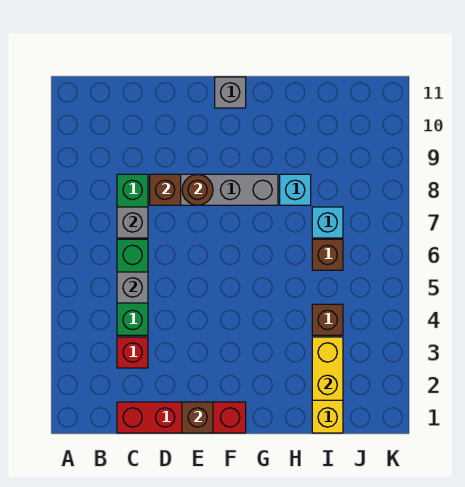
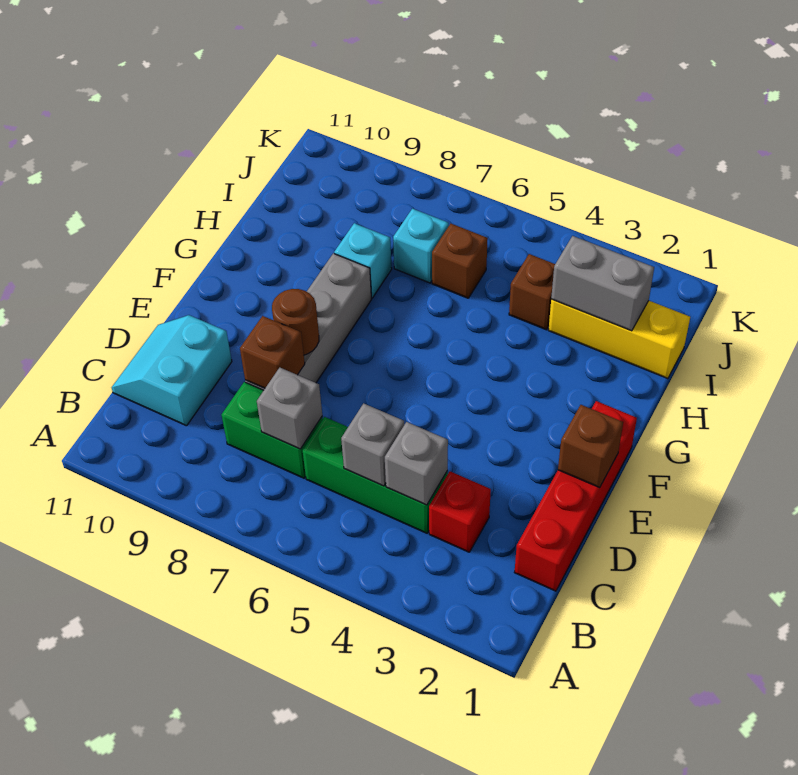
none -> cyan 2x2 slope [112,315,232,426]
grey 1x1 brick [215,77,246,108] -> grey 1x1 brick moved to [385,422,448,505]
yellow 1x2 brick [312,337,343,400] -> grey 1x2 brick [551,236,654,331]

